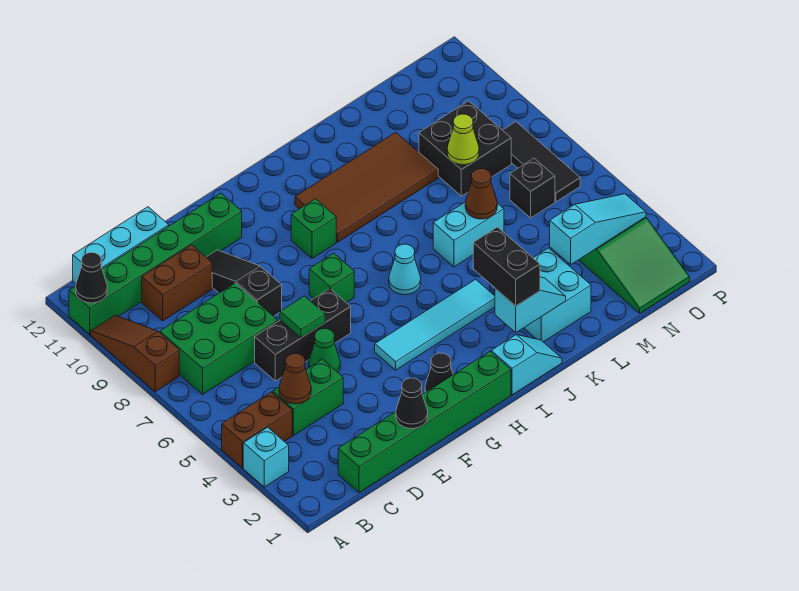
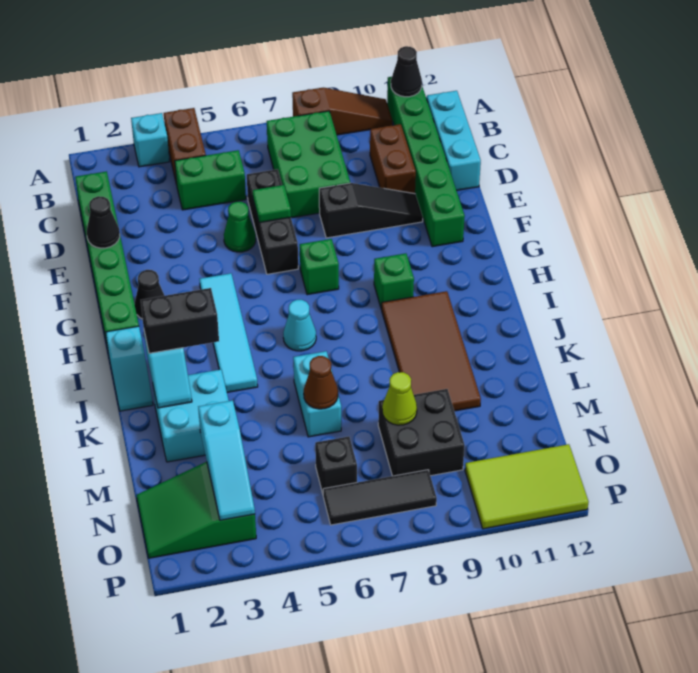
green 1x2 brick [273,359,343,435] -> green 1x2 brick turned to [175,150,246,210]
brown 1x1 cone [279,353,311,404] -> none
none -> lime 2x3 tile [465,444,589,529]

